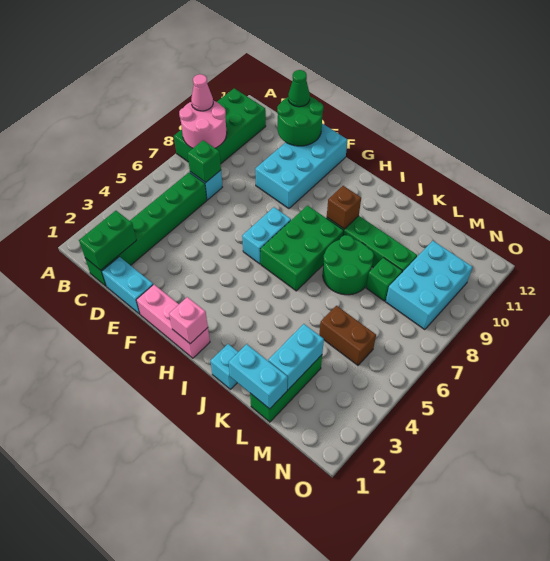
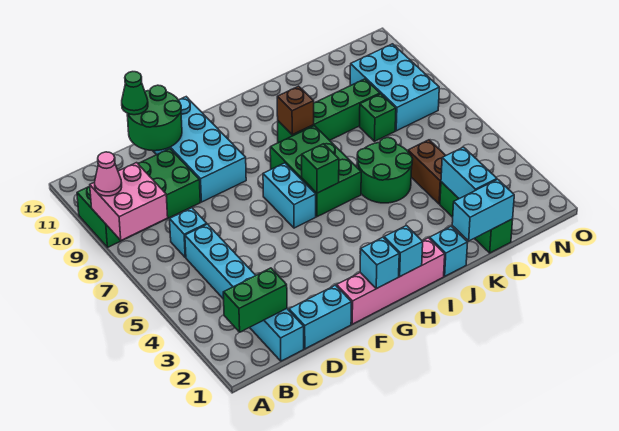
green 2x4 brick [174,88,266,163] -> green 2x4 brick turned to [77,149,200,247]
pink 2x2 round brick [179,101,227,148] -> pink 2x2 brick [90,163,168,240]
green 1x6 brick [85,172,207,286] -> cyan 1x6 brick [185,224,304,361]
green 1x2 brick [79,211,137,270] -> green 1x2 brick turned to [223,268,287,332]
green 1x1 brick [187,140,221,182] -> green 1x1 brick moved to [302,144,339,193]
pink 1x3 brick [136,285,210,358] -> pink 1x4 brick [337,238,445,324]
none -> cyan 1x1 brick [360,237,399,289]
pink 1x1 brick [169,297,208,344] -> cyan 1x1 brick [384,226,423,276]
green 2x2 round brick [323,235,374,295] -> green 2x2 round brick moved to [357,138,413,203]
brown 1x2 brick [319,306,376,365] -> brown 1x2 brick turned to [408,140,446,204]

